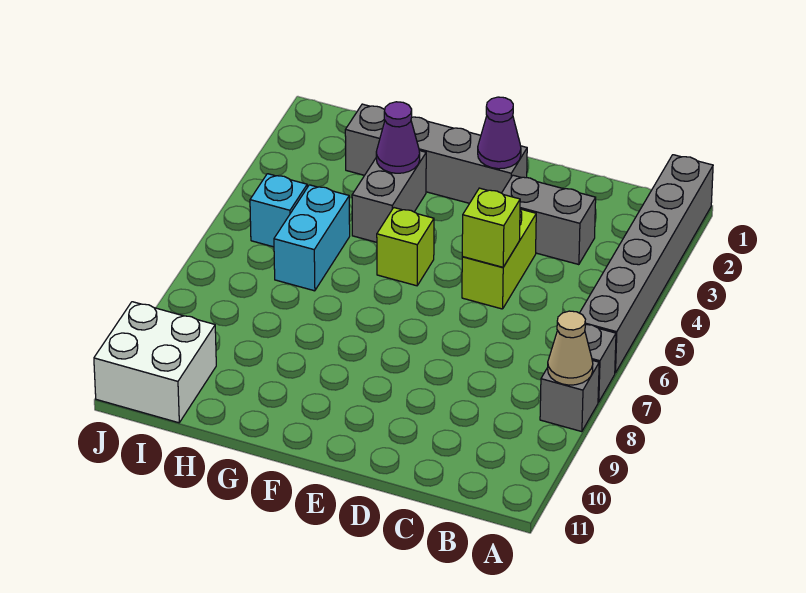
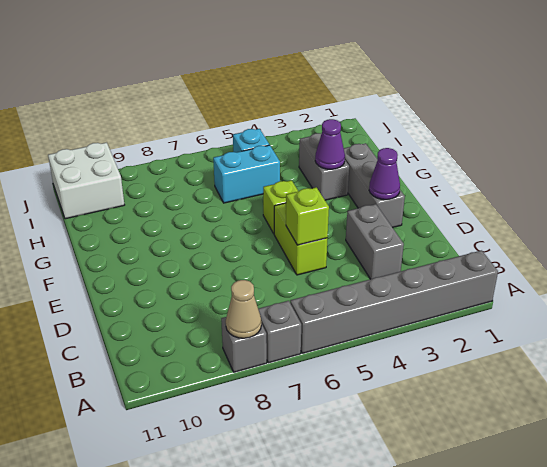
lime 1x2 brick [462,209,536,309] -> lime 1x2 brick turned to [274,203,328,275]
grey 1x4 brick [345,104,527,203] -> grey 1x3 brick [344,143,405,227]
grey 1x2 brick [352,151,426,242] -> grey 1x2 brick turned to [299,133,349,200]

